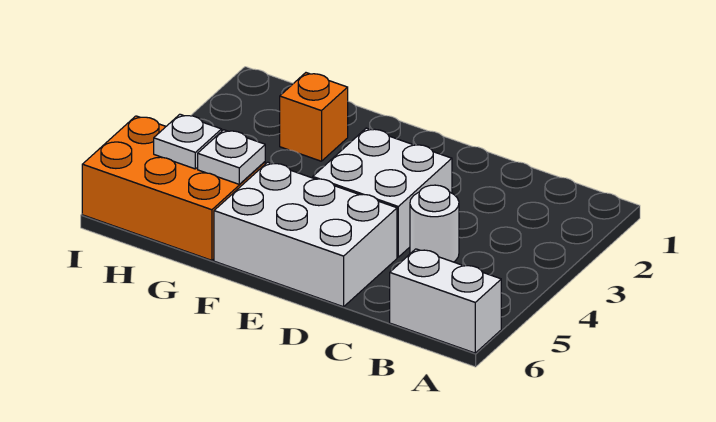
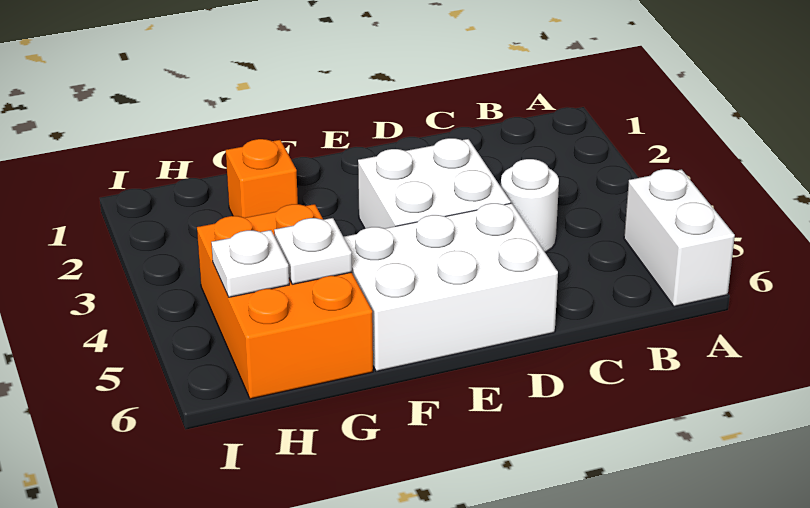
white 1x2 brick [390,249,501,353] -> white 1x2 brick turned to [624,169,735,307]
orange 2x3 brick [82,116,265,260] -> orange 2x3 brick turned to [197,204,373,399]

